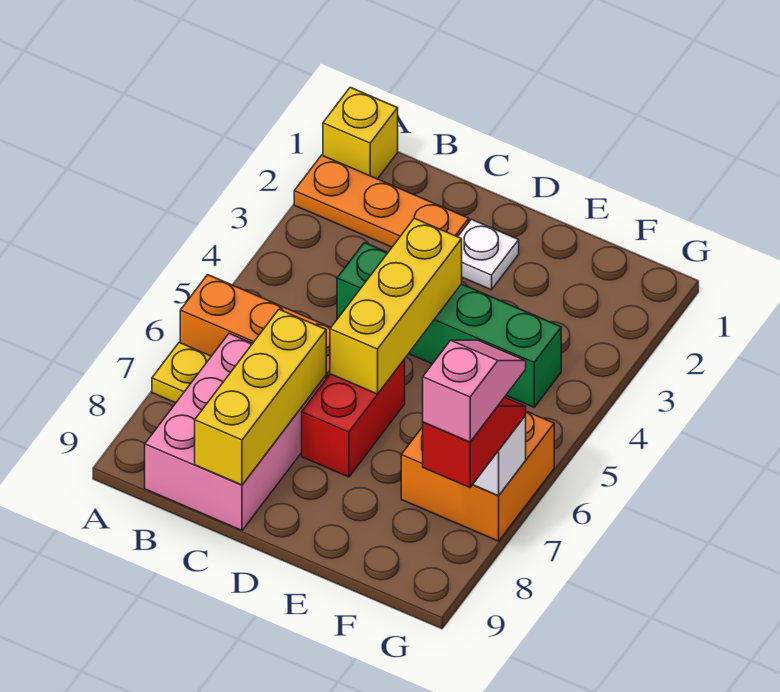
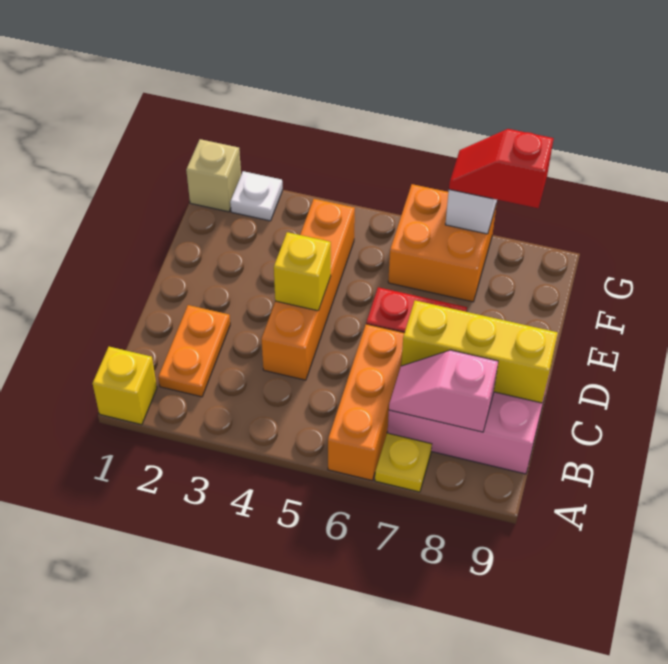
orange 1x3 plate [294,155,469,247] -> orange 1x2 plate [158,305,230,397]
green 1x4 brick [337,243,561,407] -> orange 1x4 brick [262,199,355,380]
white 1x1 plate [458,219,519,290] -> white 1x1 plate moved to [230,171,283,221]
yellow 1x3 brick [330,218,462,394] -> yellow 1x1 brick [274,232,331,311]
none -> tan 1x1 brick [186,139,241,212]
pink 1x2 slope [423,340,526,442] -> pink 1x2 slope moved to [389,350,498,432]

